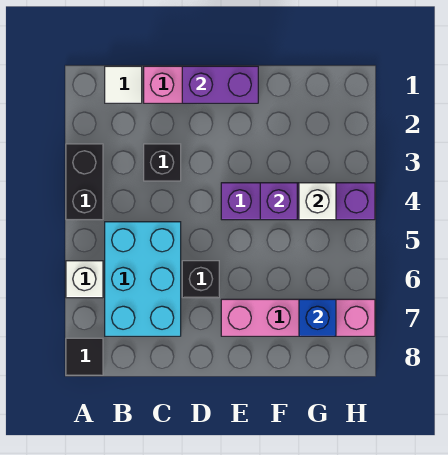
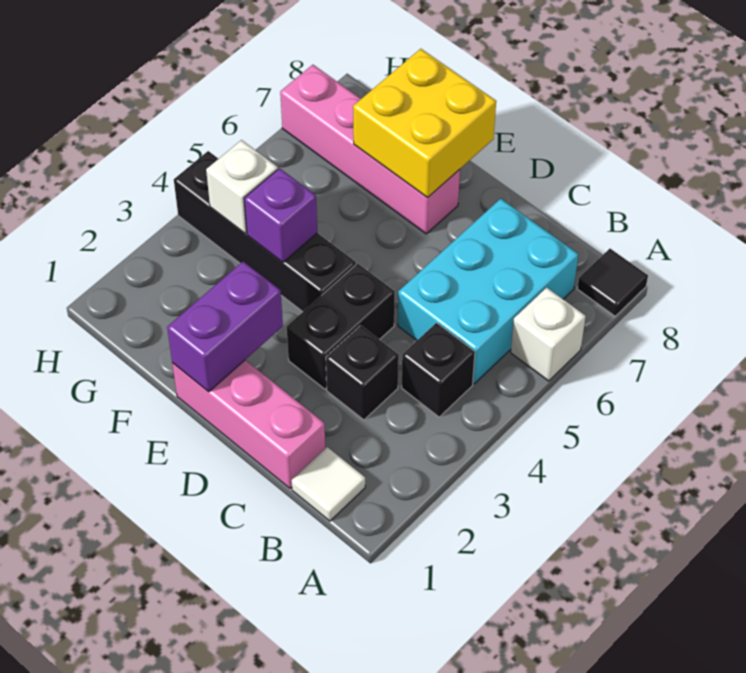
black 1x2 brick [66,144,103,220] -> black 1x2 brick moved to [287,263,395,389]
purple 1x2 brick [182,66,258,103] -> purple 1x2 brick turned to [167,261,283,392]
black 1x1 brick [182,261,219,298] -> black 1x1 brick moved to [402,323,475,417]
purple 1x4 brick [221,183,375,220] -> black 1x4 brick [174,151,356,312]
none -> yellow 2x2 brick [353,49,496,197]
blue 1x1 brick [299,299,336,336] -> none

